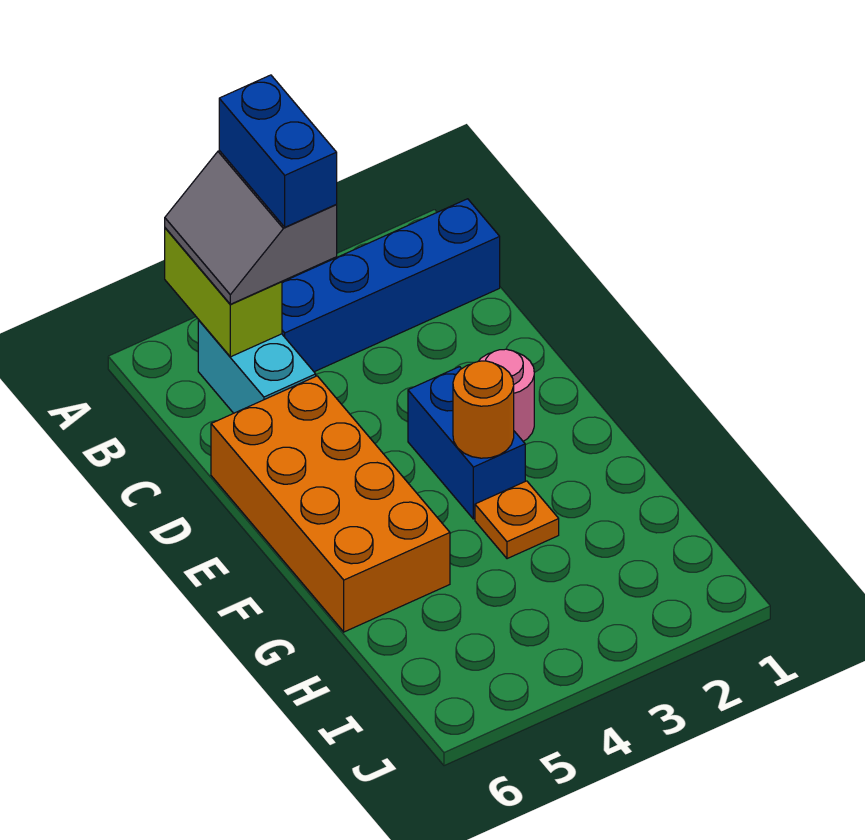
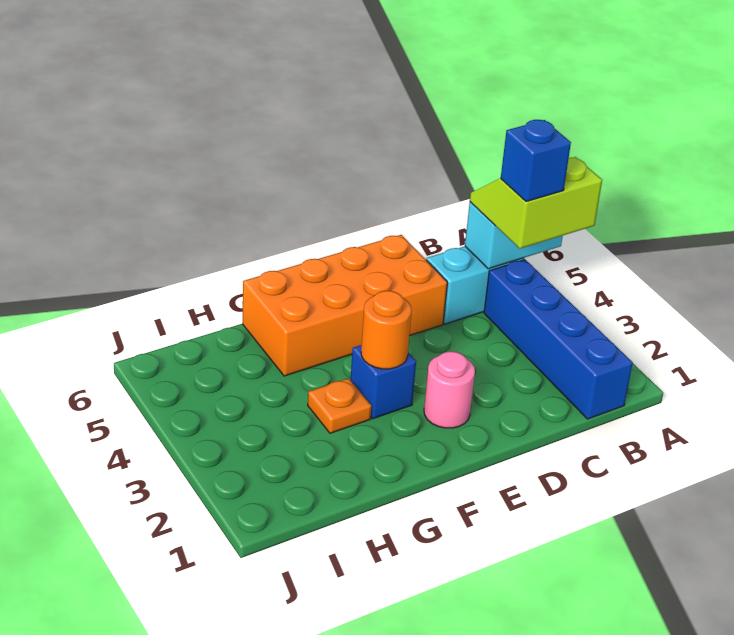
grey 2x2 slope [165,151,337,304] -> lime 2x2 slope [470,157,602,249]
blue 1x2 brick [219,75,337,227] -> blue 1x1 brick [501,120,571,202]
lime 1x2 brick [165,228,282,357] -> cyan 1x2 brick [465,202,563,269]
blue 1x2 brick [408,367,525,519] -> blue 1x1 brick [351,345,416,419]

